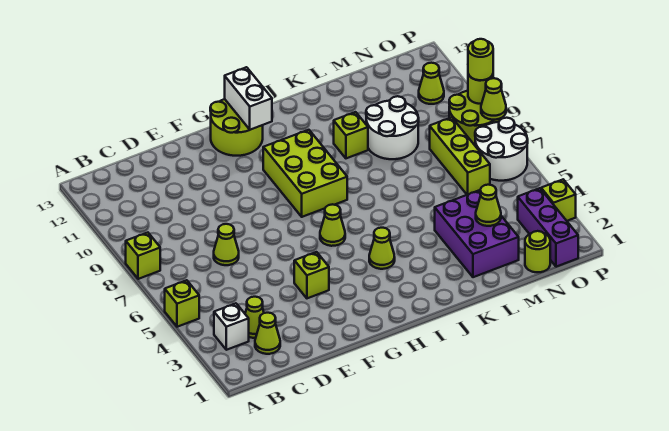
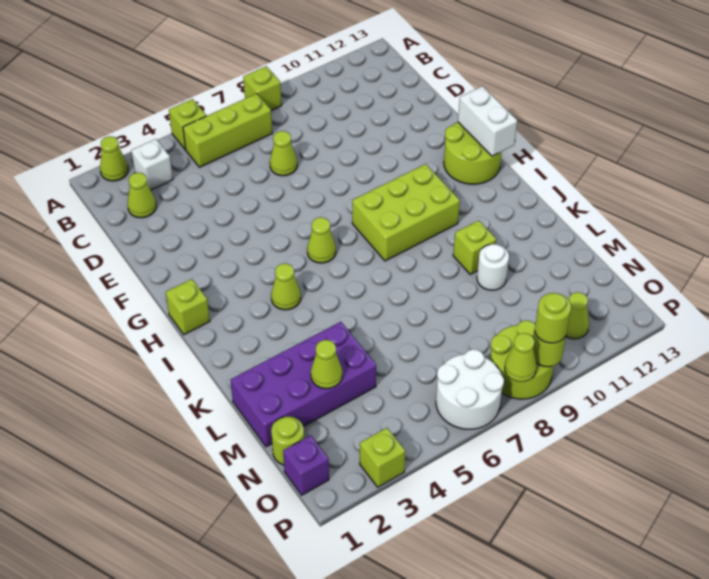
lime 1x1 cone [245,297,264,338] -> lime 1x1 cone moved to [100,136,128,181]
lime 1x1 brick [294,252,329,298] -> lime 1x1 brick moved to [166,279,210,335]
white 1x2 brick [225,67,272,130] -> white 1x2 brick turned to [458,86,517,156]
purple 2x3 brick [435,190,519,277] -> purple 2x4 brick [230,322,376,447]
white 2x2 round brick [366,96,419,159] -> white 1x1 round brick [477,244,509,290]
lime 1x3 brick [430,117,490,195] -> lime 1x3 brick moved to [183,94,272,167]
purple 1x3 brick [518,188,578,267] -> purple 1x1 brick [283,435,329,495]

